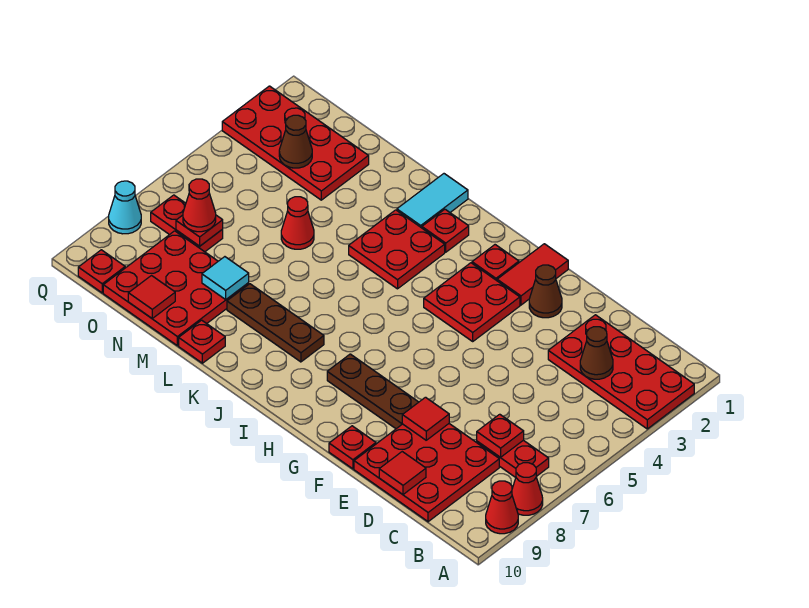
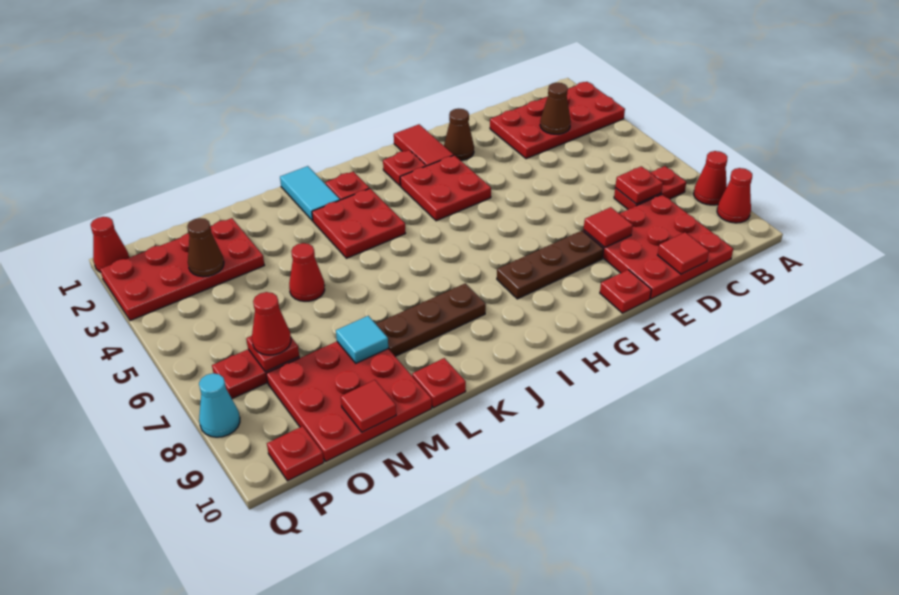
none -> red 1x1 cone [91,217,129,272]

